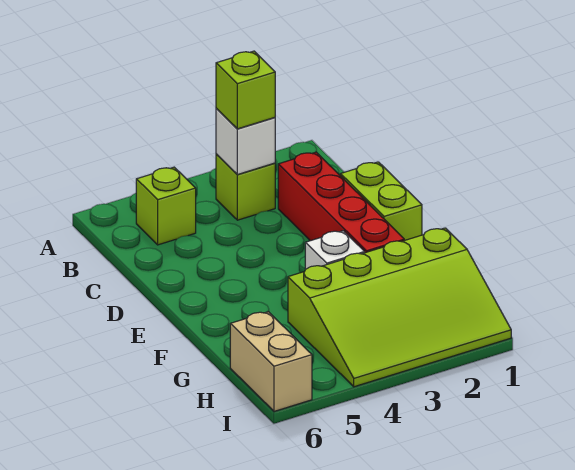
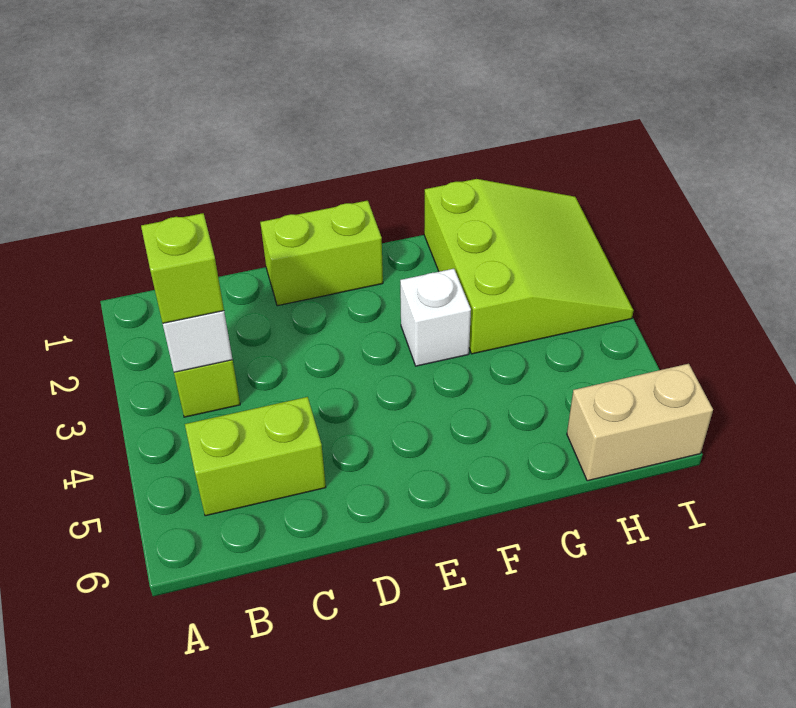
lime 1x1 brick [136,167,196,245] -> lime 1x2 brick [185,397,326,516]
red 1x4 brick [278,152,404,253] -> none
lime 3x4 slope [288,228,511,387] -> lime 3x3 slope [424,179,634,354]

